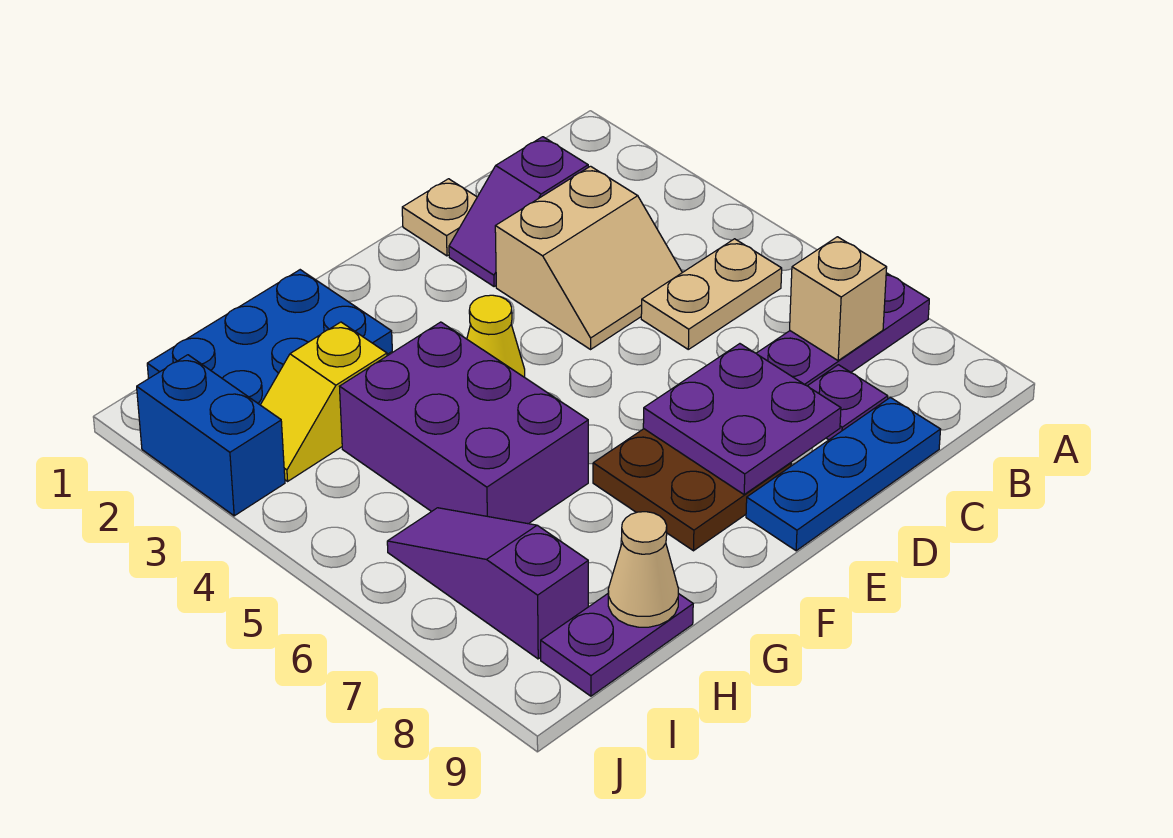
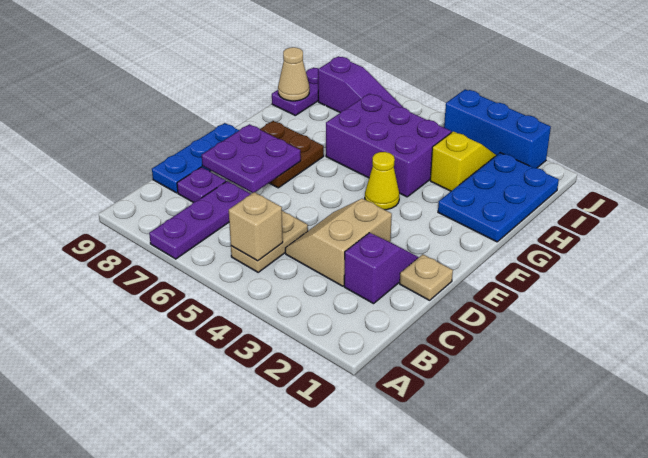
tan 1x1 brick [790,237,887,361] -> tan 1x1 brick moved to [229,192,283,261]
blue 1x2 brick [137,355,285,516] -> blue 1x3 brick [444,89,551,168]

